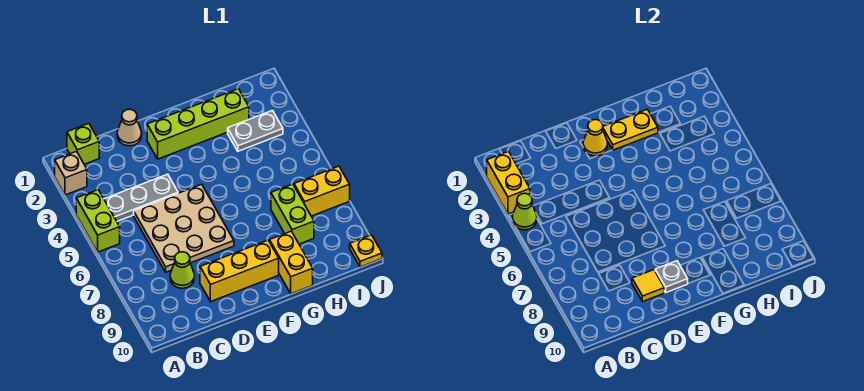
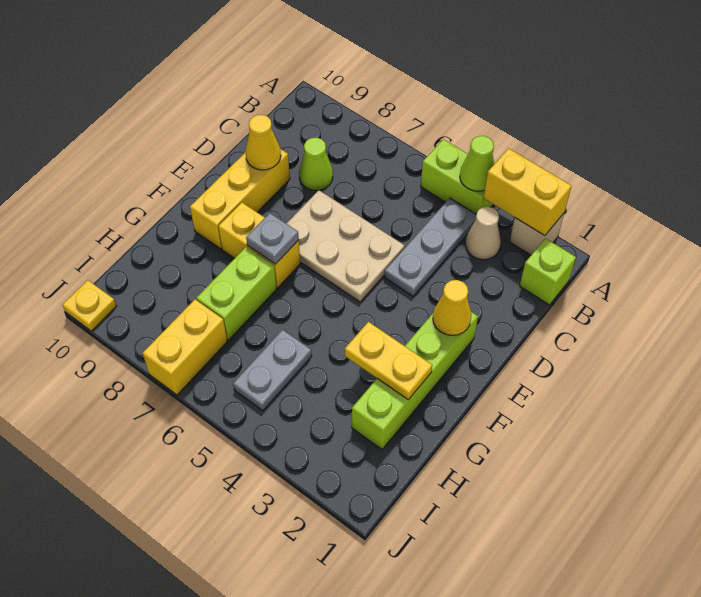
tan 3x3 plate [134,184,234,272] -> tan 2x3 plate [286,190,405,302]
tan 1x1 cone [117,109,142,146] -> tan 1x1 cone moved to [465,207,501,260]
yellow 1x1 tile [632,270,664,302] -> yellow 1x1 cone [246,115,281,170]
grey 1x1 plate [655,261,688,292] -> grey 1x1 plate moved to [246,213,299,264]
yellow 1x2 plate [603,109,658,150] -> yellow 1x2 plate turned to [345,322,432,400]
yellow 1x2 brick [270,231,313,294] -> yellow 1x2 brick moved to [218,202,300,288]
grey 1x2 plate [228,111,283,151] -> grey 1x2 plate moved to [233,330,312,411]
lime 1x2 brick [271,184,314,244] -> lime 1x2 brick turned to [196,247,277,340]

